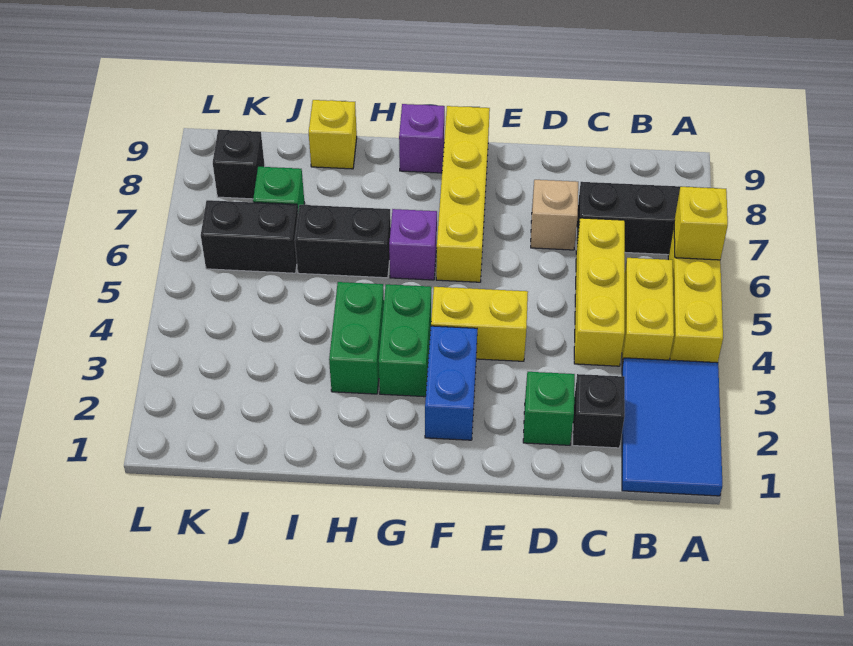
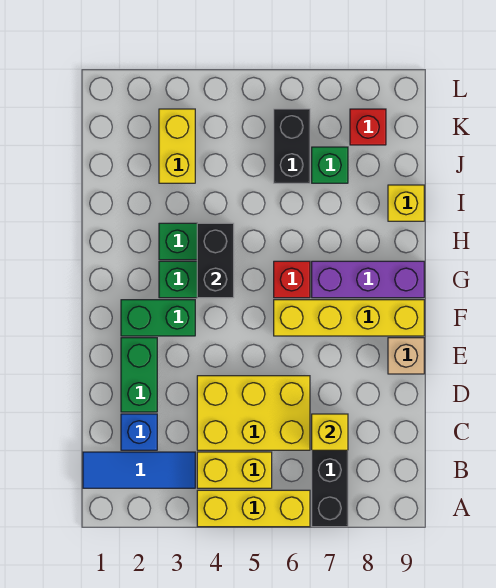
blue 2x3 tile [622,358,722,496] -> blue 1x3 tile [83,452,195,488]
yellow 1x1 brick [674,187,728,260] -> yellow 1x1 brick moved to [312,414,348,450]
black 1x1 brick [573,374,625,448] -> blue 1x1 brick [121,414,157,450]
yellow 1x3 brick [574,218,625,366] -> yellow 2x3 brick [197,376,310,450]
green 1x1 brick [523,372,575,445] -> green 1x2 brick [121,338,157,412]
tan 1x1 brick [531,180,578,250] -> tan 1x1 brick moved to [388,338,424,374]
yellow 1x2 brick [431,287,528,361] -> yellow 1x2 brick moved to [159,109,195,183]
blue 1x2 brick [425,326,477,440] -> green 1x2 brick [121,300,195,336]
purple 1x1 brick [389,209,437,280] -> red 1x1 brick [274,261,310,298]
purple 1x1 brick [399,104,445,173] -> purple 1x3 brick [312,261,424,298]
black 1x2 brick [295,205,391,278] -> black 1x2 brick moved to [197,223,234,298]
black 1x1 brick [213,130,265,199] -> red 1x1 brick [350,109,386,145]

